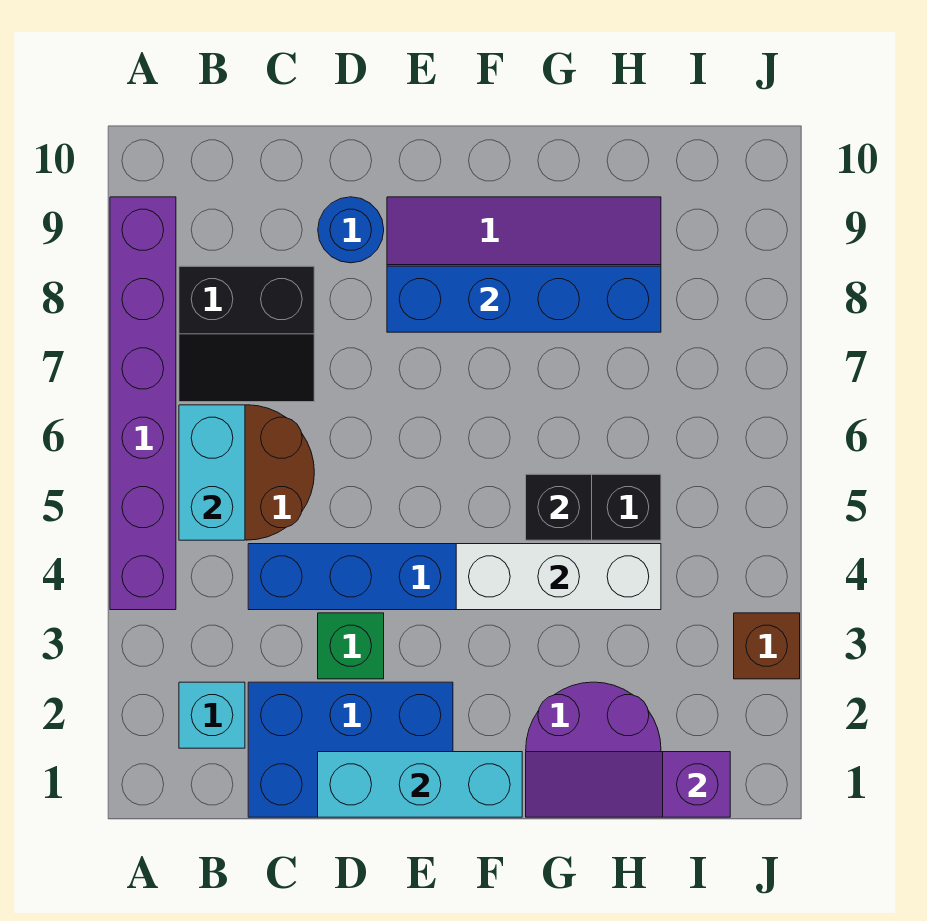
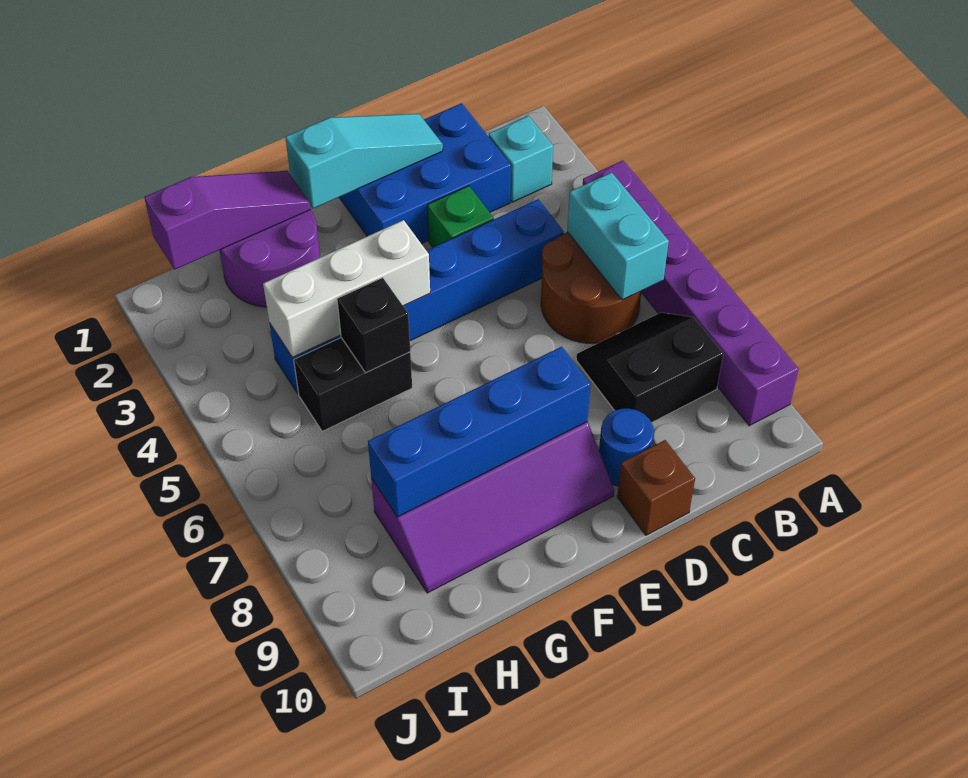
cyan 1x3 brick [318,752,522,817] -> cyan 1x3 slope [285,114,443,208]
brown 1x1 brick [734,613,800,679] -> brown 1x1 brick moved to [617,440,695,535]

